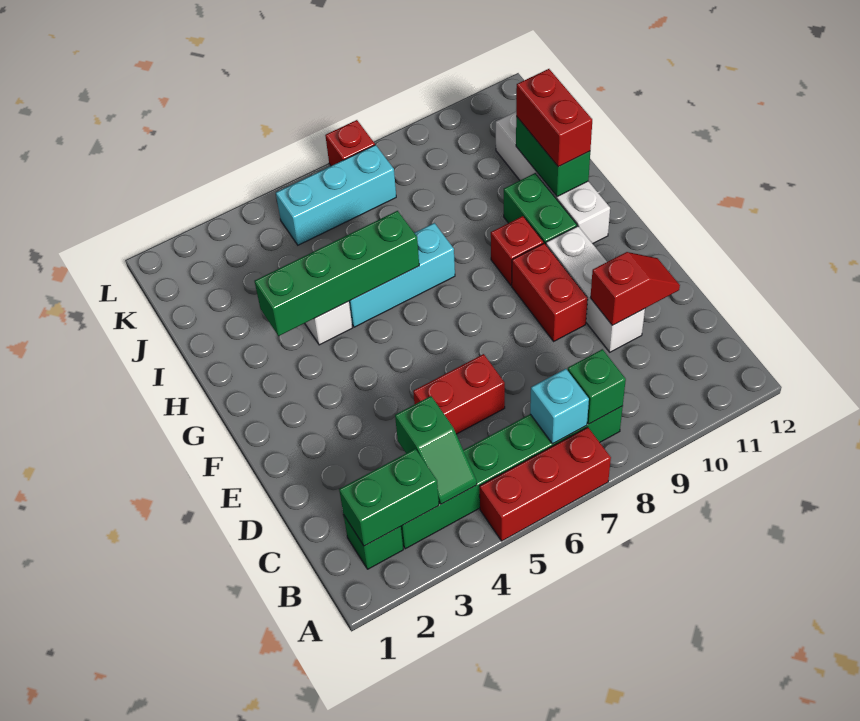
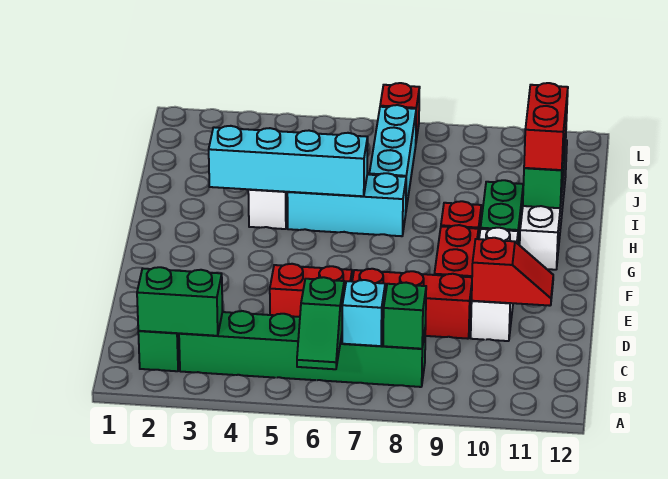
red 1x3 brick [480,427,611,541] -> red 1x3 brick moved to [352,269,472,339]
green 1x2 slope [395,396,477,504] -> green 1x2 slope moved to [297,277,344,369]
green 1x4 brick [255,211,419,336] -> cyan 1x4 brick [209,126,368,196]
cyan 1x3 brick [276,145,396,245] -> cyan 1x3 brick turned to [369,105,416,209]

